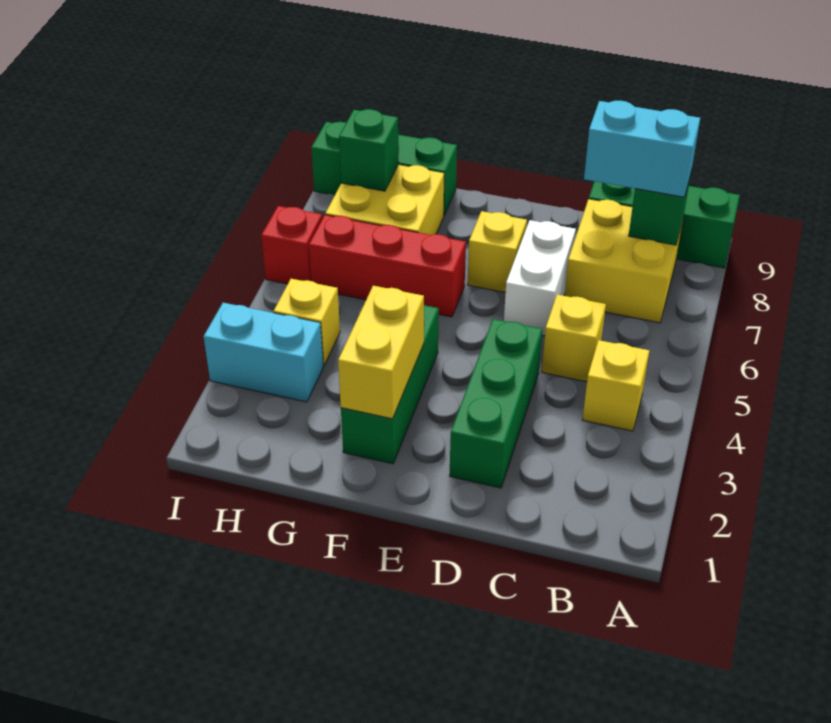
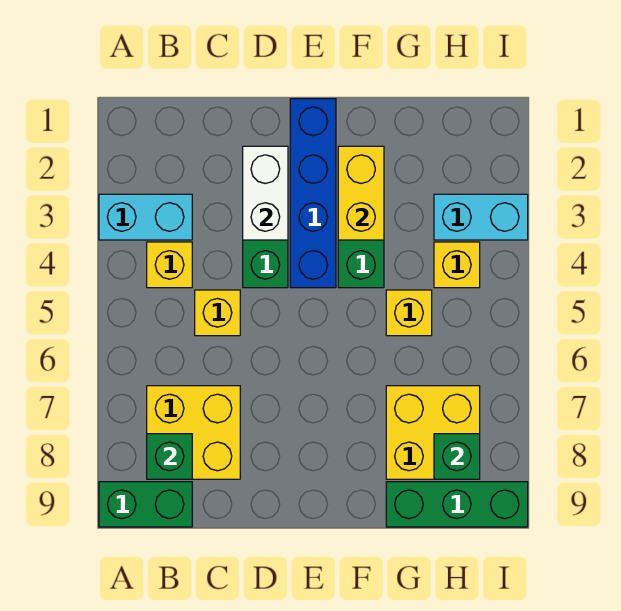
green 1x3 brick [589,181,740,268] -> green 1x2 brick [99,482,192,527]
cyan 1x2 brick [584,101,700,197] -> cyan 1x2 brick moved to [99,194,192,240]
white 1x2 brick [504,220,576,336] -> white 1x2 brick moved to [243,146,288,240]
none -> blue 1x4 brick [290,99,336,288]
yellow 1x1 brick [468,211,527,293] -> yellow 1x1 brick moved to [386,290,432,336]
red 1x3 brick [309,215,466,317] -> none
red 1x1 brick [261,206,323,284] -> none

